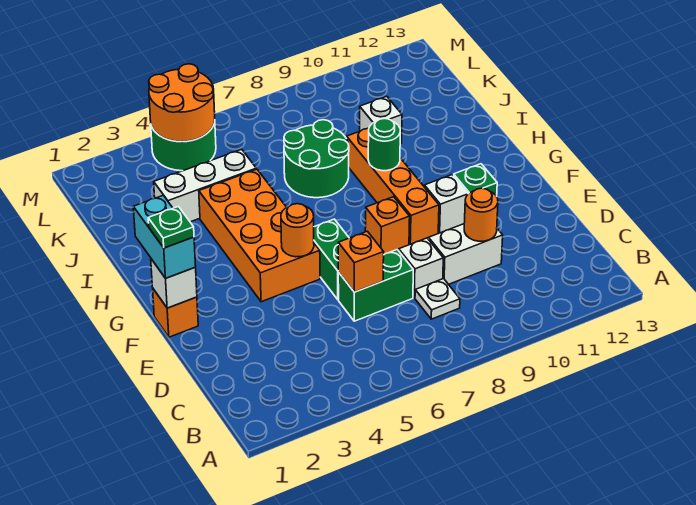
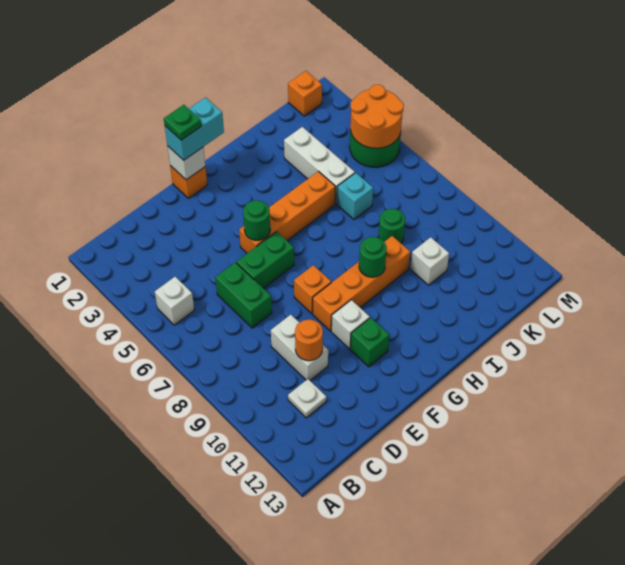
white 1x1 plate [415,279,460,319] -> white 1x1 plate moved to [288,379,326,418]
orange 1x1 brick [338,231,384,292] -> orange 1x1 brick moved to [288,71,322,116]
white 1x1 brick [398,238,443,298] -> white 1x1 brick moved to [155,277,194,325]
orange 2x4 brick [199,169,320,302] -> orange 1x4 brick [239,171,336,253]
orange 1x1 round brick [281,204,314,257] -> green 1x1 round brick [243,200,270,240]
green 2x2 round brick [284,120,349,198] -> green 1x1 round brick [378,209,405,243]
none -> cyan 1x1 brick [337,173,373,219]

